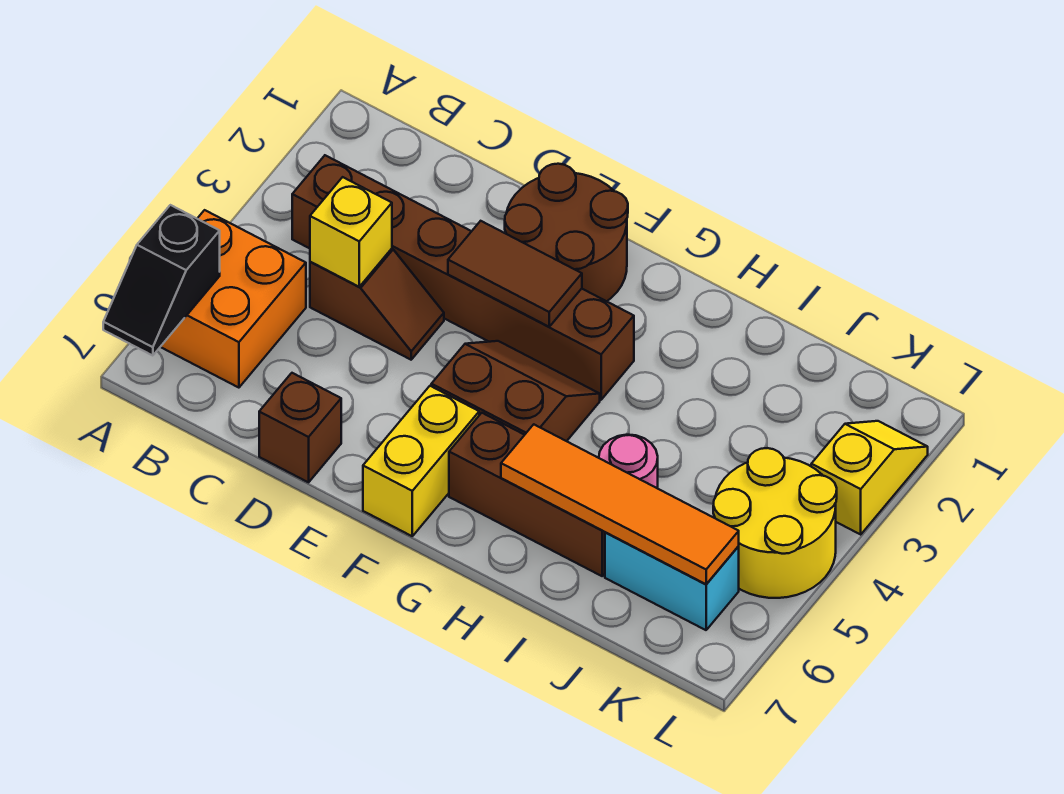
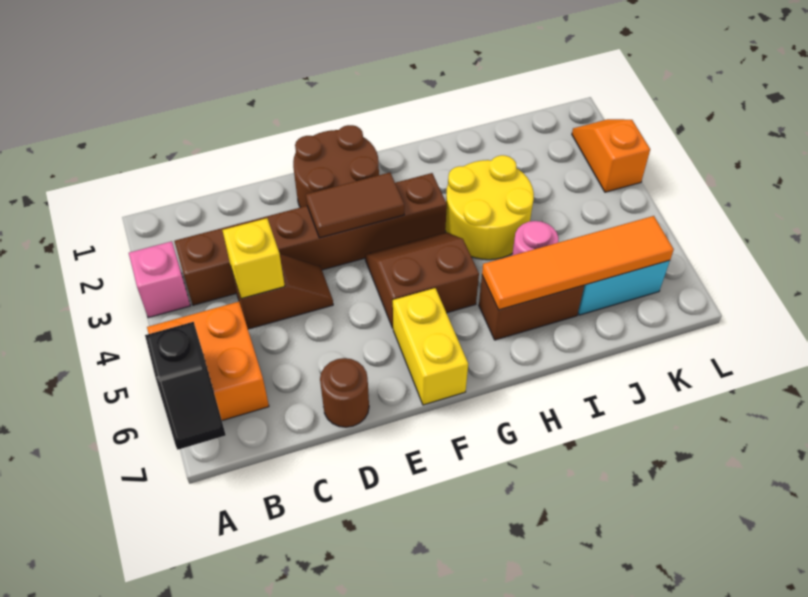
none -> pink 1x1 brick [129,241,190,318]
brown 1x1 brick [259,373,341,482] -> brown 1x1 round brick [320,358,369,427]
brown 1x3 brick [449,413,605,576] -> brown 1x2 brick [479,276,584,340]
yellow 2x2 round brick [713,448,837,598] -> yellow 2x2 round brick moved to [445,155,534,260]
yellow 1x2 slope [811,421,928,534] -> orange 1x2 slope [572,119,650,192]

